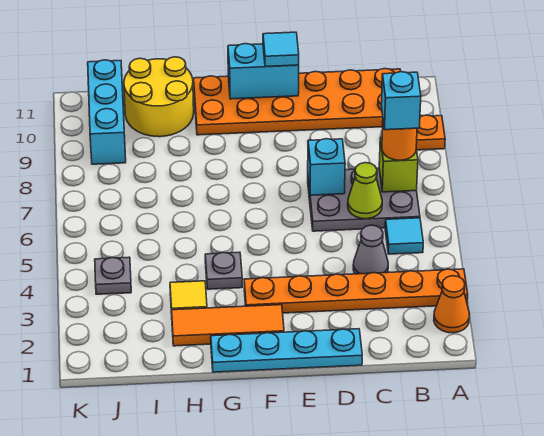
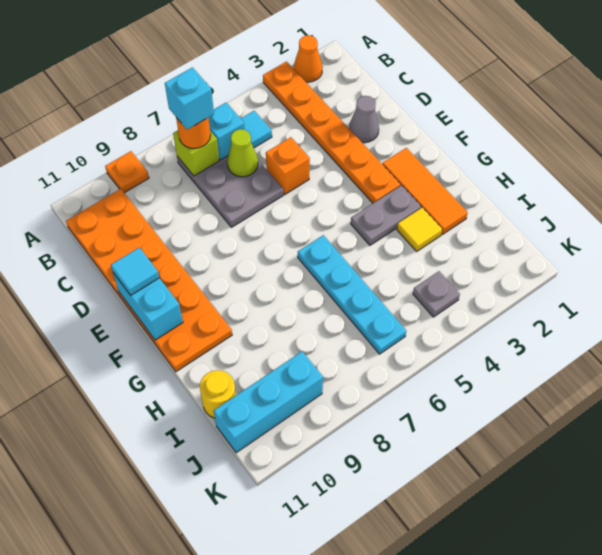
grey 1x1 cone [353,225,388,274] -> grey 1x1 cone moved to [349,96,379,143]
cyan 1x4 plate [211,329,362,372] -> cyan 1x4 plate moved to [298,235,406,354]
none -> orange 1x1 brick [266,137,310,194]
cyan 1x1 brick [308,139,345,195] -> cyan 1x1 brick moved to [209,103,245,160]
grey 1x1 plate [205,252,242,289] -> grey 1x2 plate [351,185,421,245]
yellow 2x2 round brick [124,57,194,137] -> yellow 1x1 round brick [200,370,236,418]

